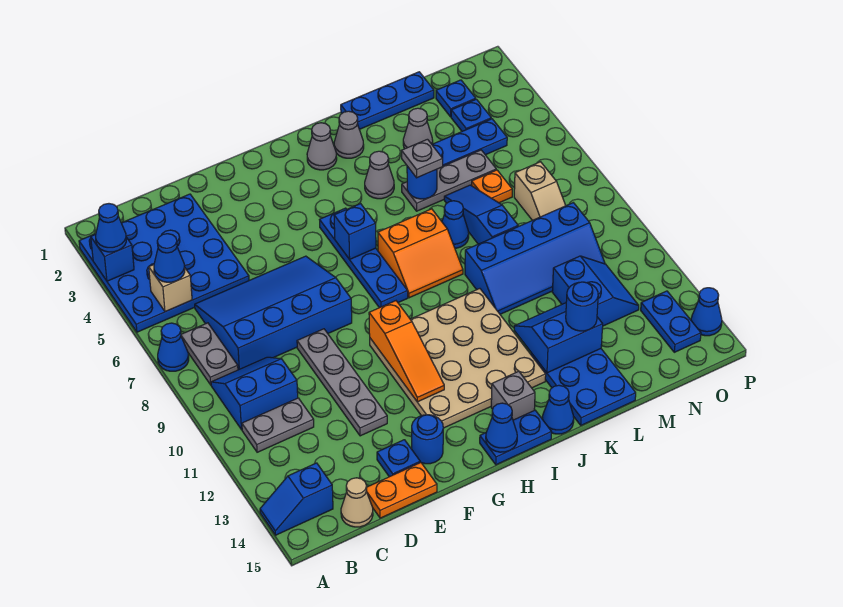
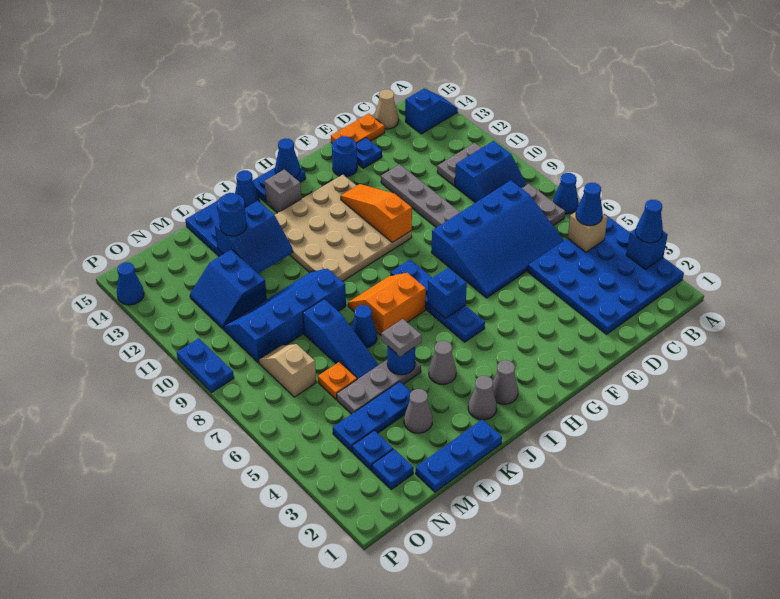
blue 1x2 plate [641,291,701,352] -> blue 1x2 plate moved to [177,338,234,393]

